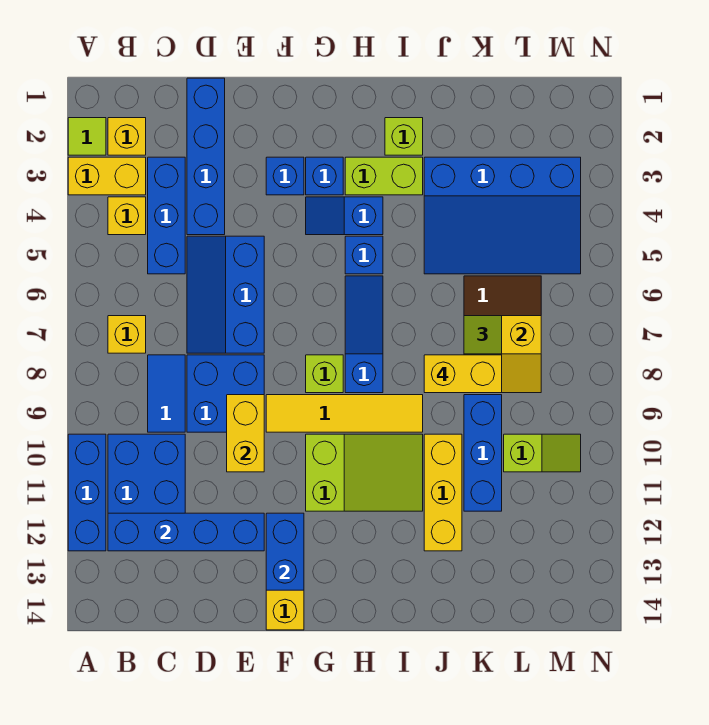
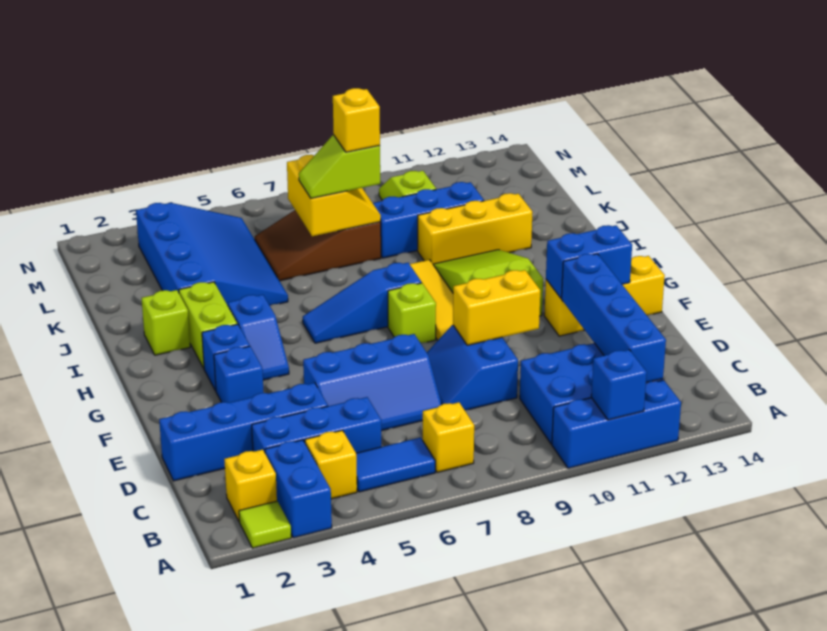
yellow 1x2 brick [68,157,146,195] -> blue 1x2 brick [265,440,332,538]
blue 1x2 tile [148,355,185,432] -> blue 1x2 tile moved to [356,438,435,492]
blue 2x2 brick [187,355,264,432] -> blue 2x2 slope [427,325,518,410]
blue 1x1 brick [345,236,383,274] -> blue 1x1 brick moved to [591,350,647,420]
yellow 1x2 brick [424,355,502,393] -> yellow 1x1 brick [333,88,380,152]

